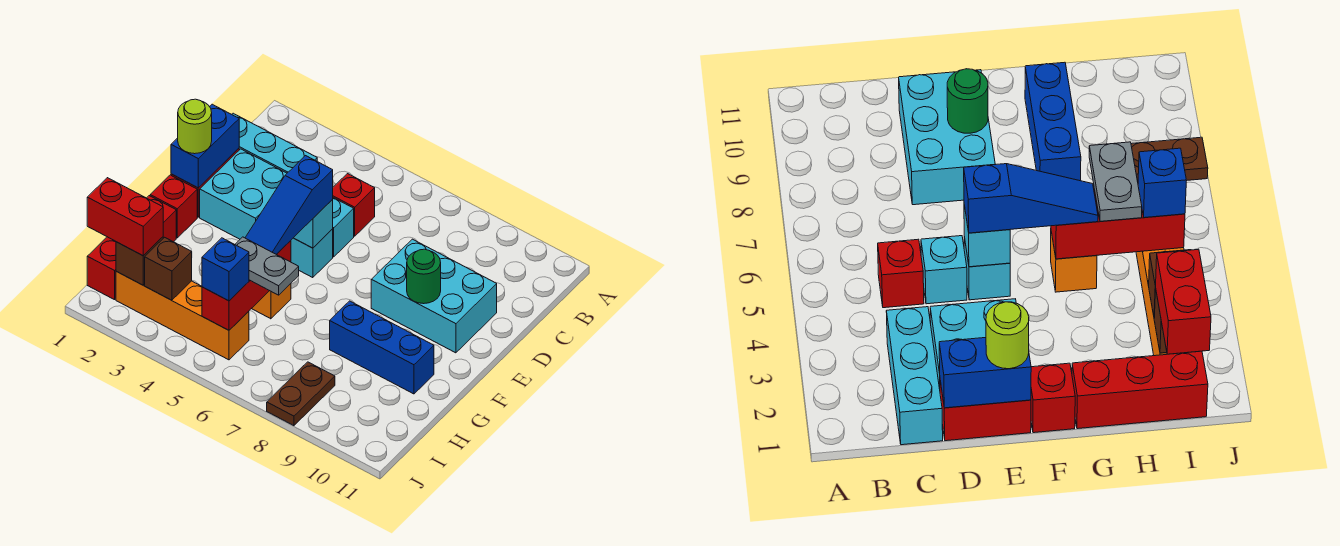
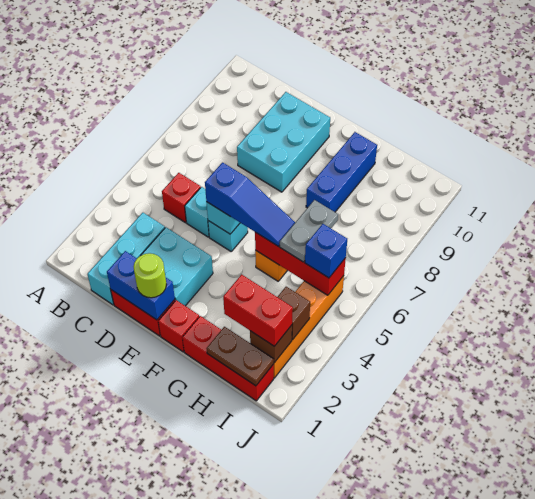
green 1x1 round brick [407,249,441,304] -> none
red 1x2 brick [87,178,163,256] -> red 1x2 brick turned to [223,275,293,346]
brown 1x2 plate [267,362,335,426] -> brown 1x2 plate moved to [206,327,274,386]

